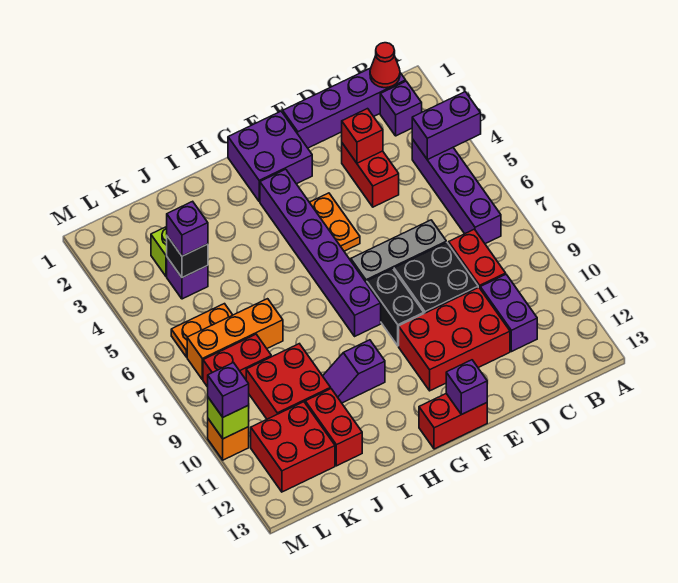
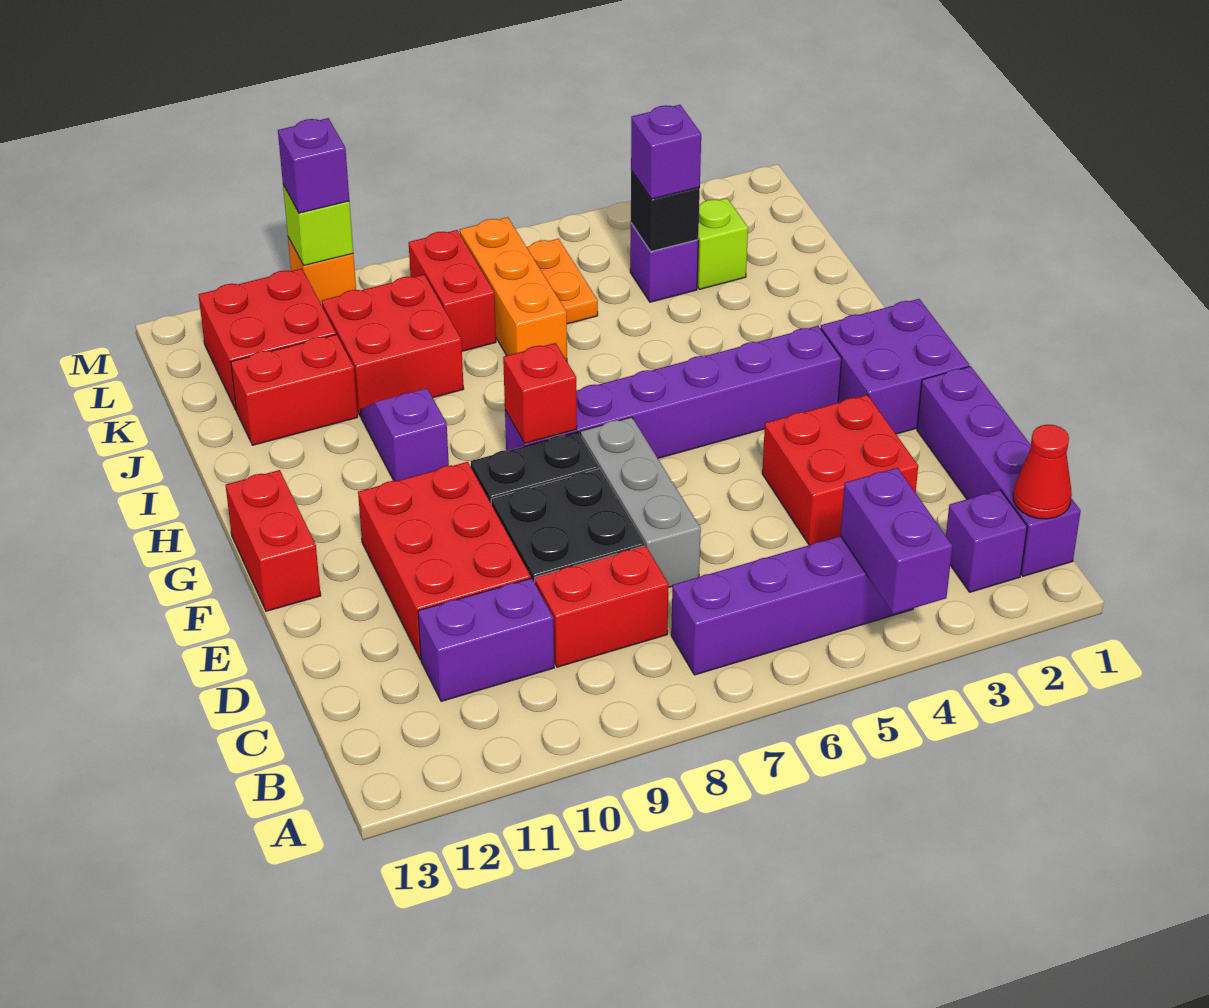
red 1x2 brick [342,143,399,207] -> red 2x2 brick [762,395,918,545]
red 1x1 brick [342,109,383,163] -> red 1x1 brick moved to [503,343,577,443]
orange 1x2 plate [309,193,360,251] -> none
purple 1x1 brick [446,360,487,415] -> none

